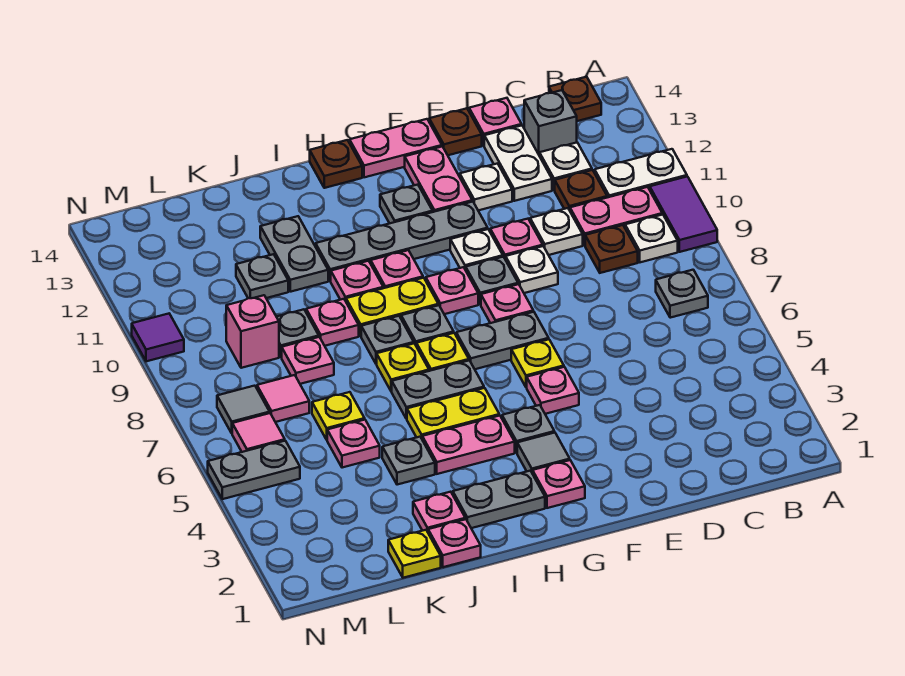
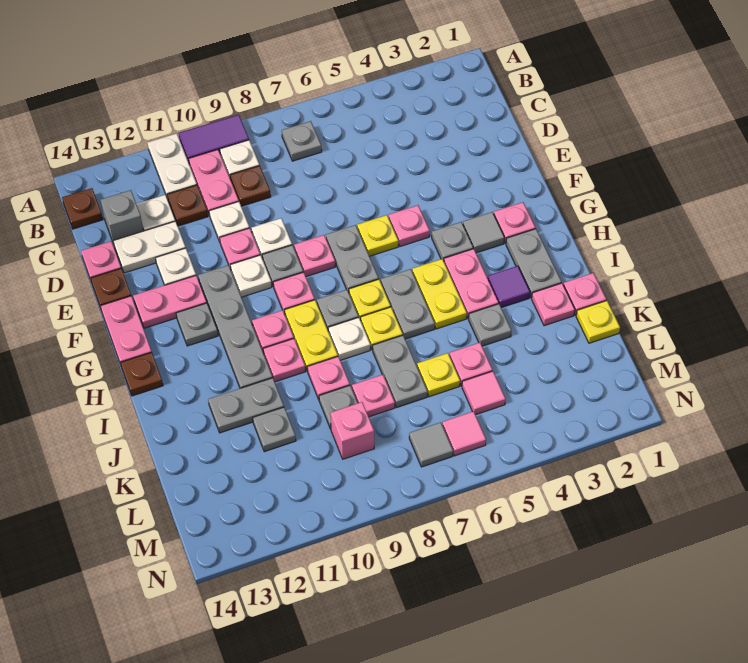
grey 1x1 plate [361,316,414,364] -> white 1x1 plate [328,317,370,360]
pink 1x1 tile [257,375,309,422] -> pink 1x1 tile moved to [462,371,506,415]
grey 1x2 plate [208,441,300,499] -> grey 1x2 plate moved to [373,335,428,408]
purple 1x1 tile [132,314,184,361] -> purple 1x1 tile moved to [488,266,530,308]

